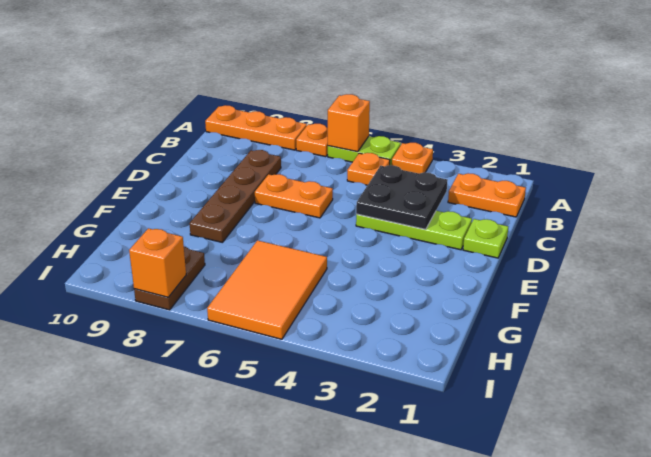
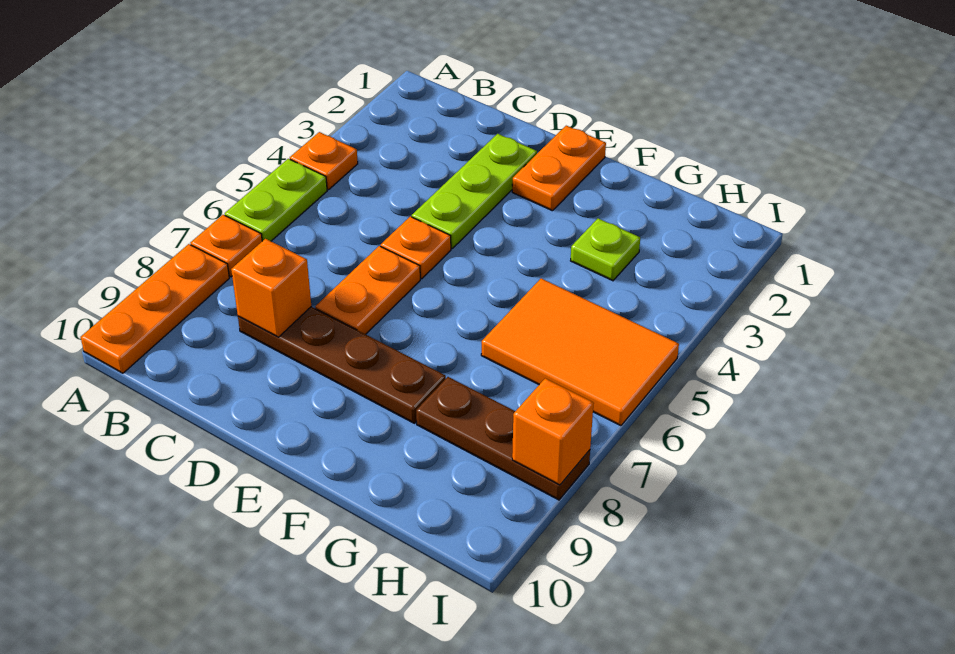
orange 1x1 brick [328,94,370,152] -> orange 1x1 brick moved to [231,239,311,337]
orange 1x2 plate [448,173,526,217] -> orange 1x2 plate moved to [512,126,606,211]
orange 1x1 plate [347,153,390,185] -> orange 1x1 plate moved to [381,216,451,279]
black 2x2 plate [356,165,448,229] -> none
lime 1x1 plate [463,219,508,258] -> lime 1x1 plate moved to [571,218,640,281]
brown 1x2 plate [134,247,205,310] -> brown 1x3 plate [416,377,590,500]

